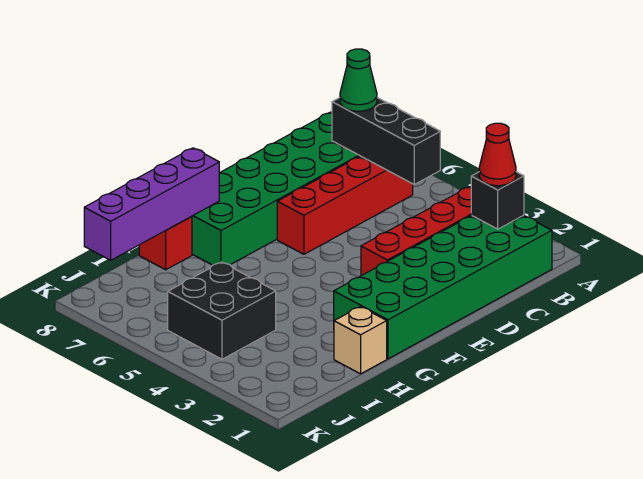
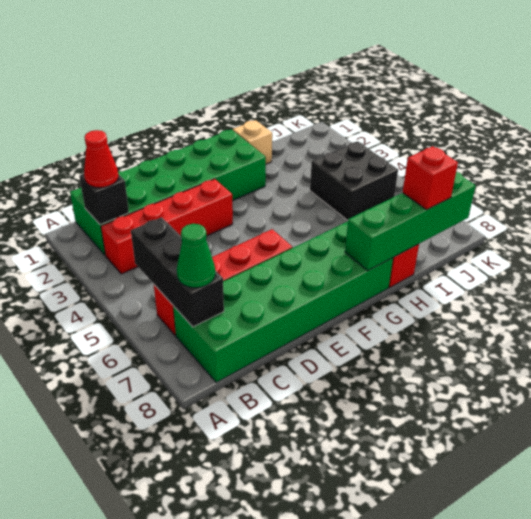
purple 1x4 brick [84,148,219,260] -> green 1x4 brick [345,172,475,271]
none -> red 1x1 brick [403,146,458,210]

